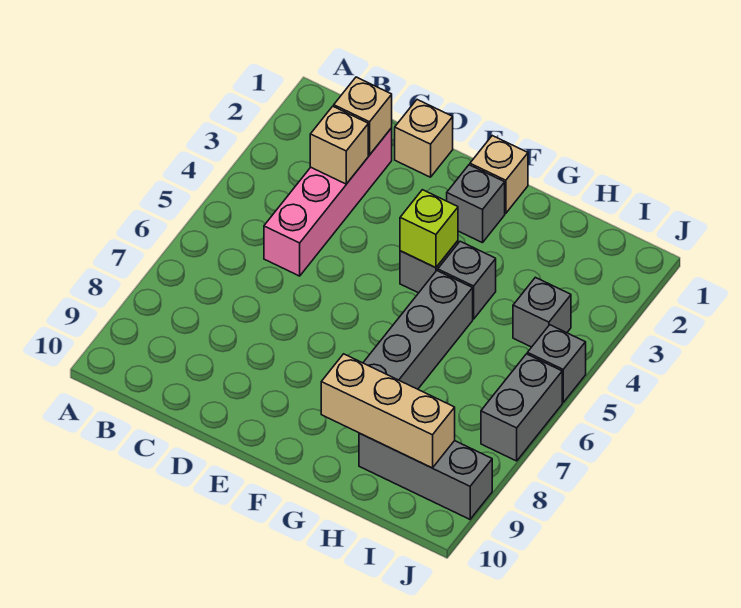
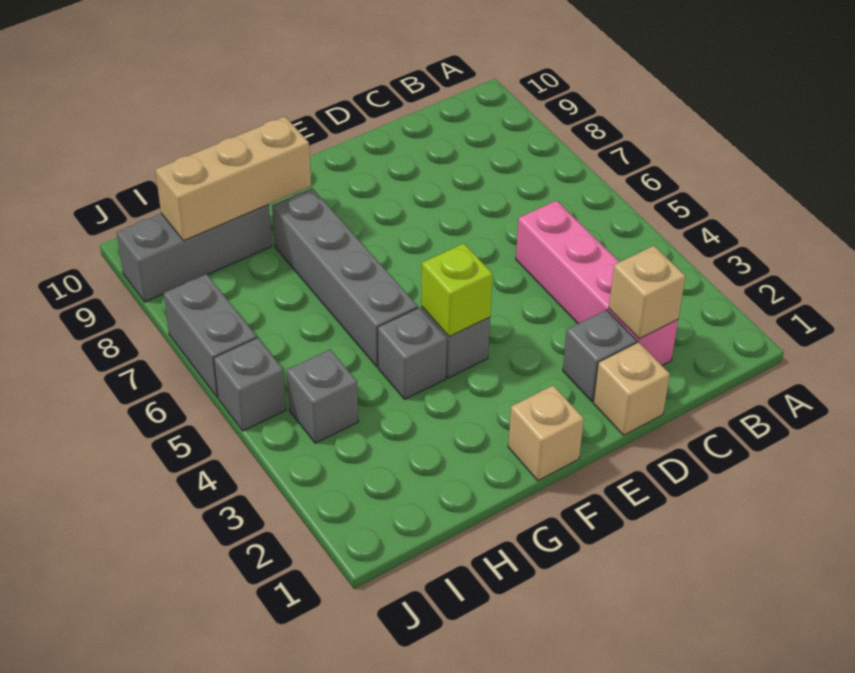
tan 1x1 brick [310,106,368,184] -> none
grey 1x1 brick [447,165,505,243] -> grey 1x1 brick moved to [563,310,637,402]

